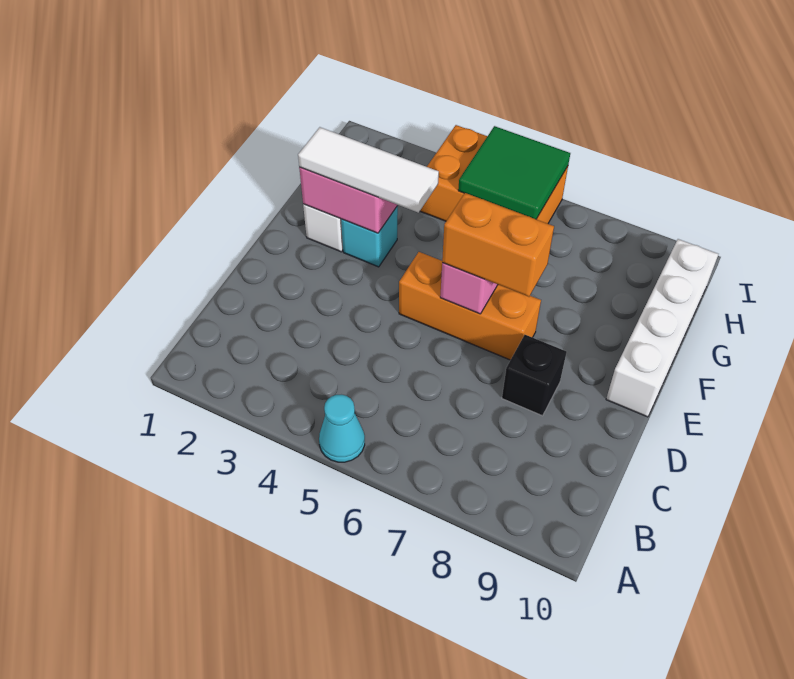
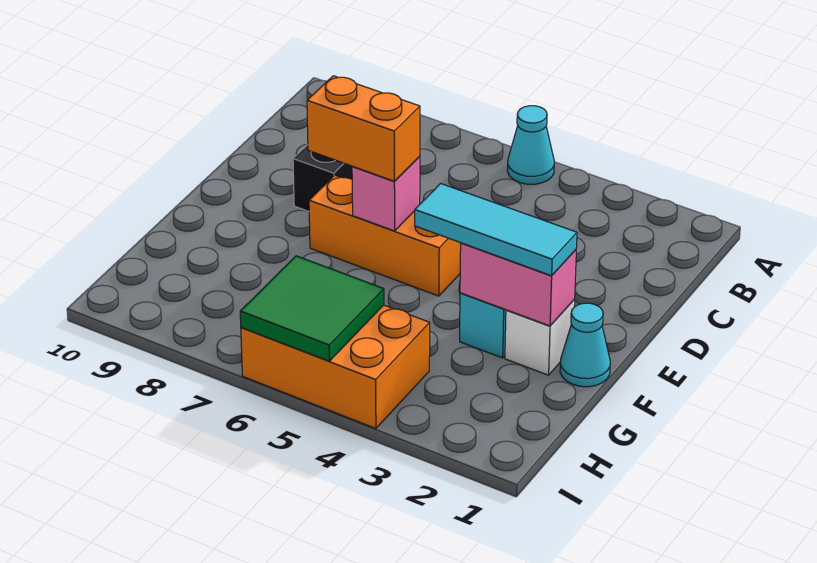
white 1x4 brick [606,239,718,417] -> none
none -> cyan 1x1 cone [560,303,610,387]
white 1x3 tile [298,127,439,213] -> cyan 1x3 tile [415,184,577,276]

